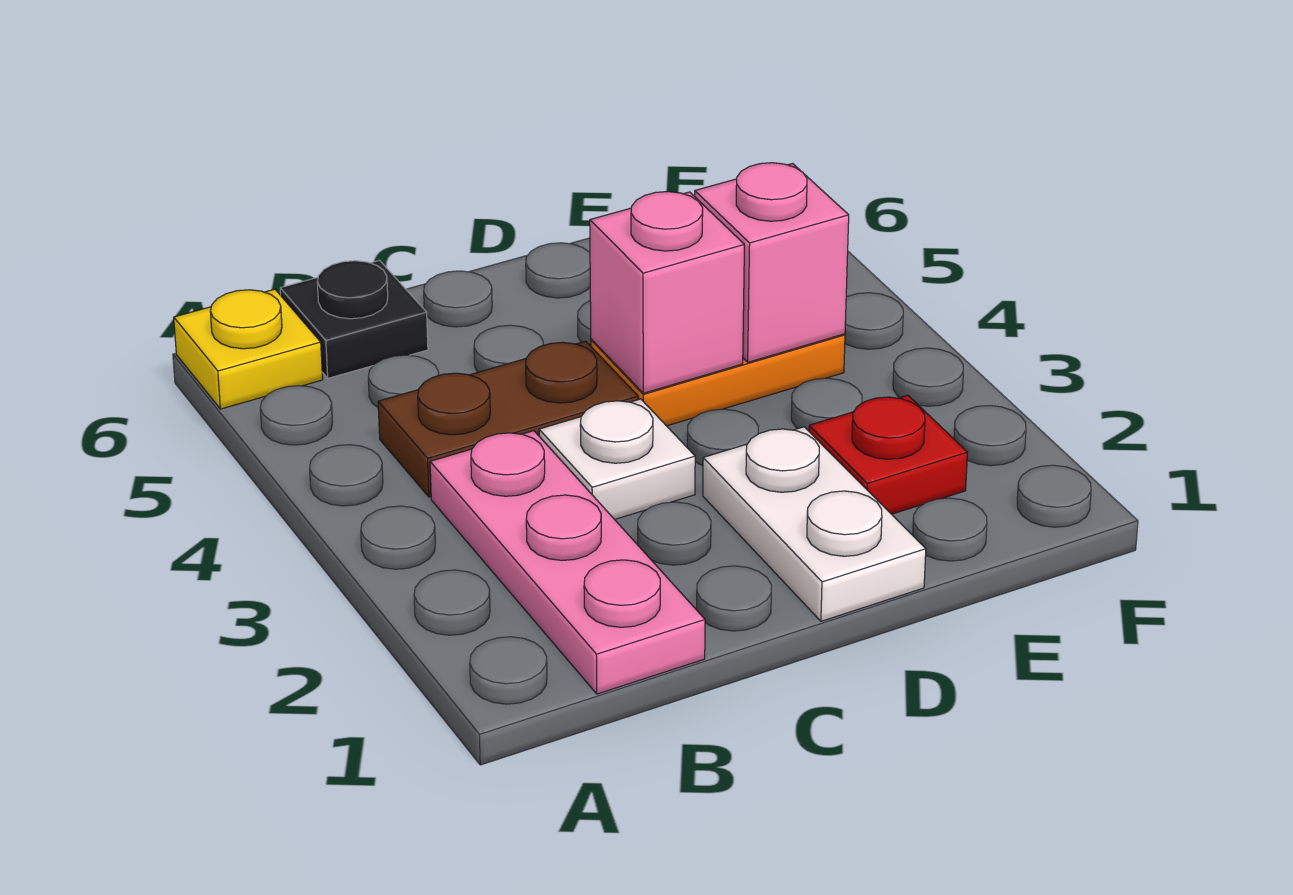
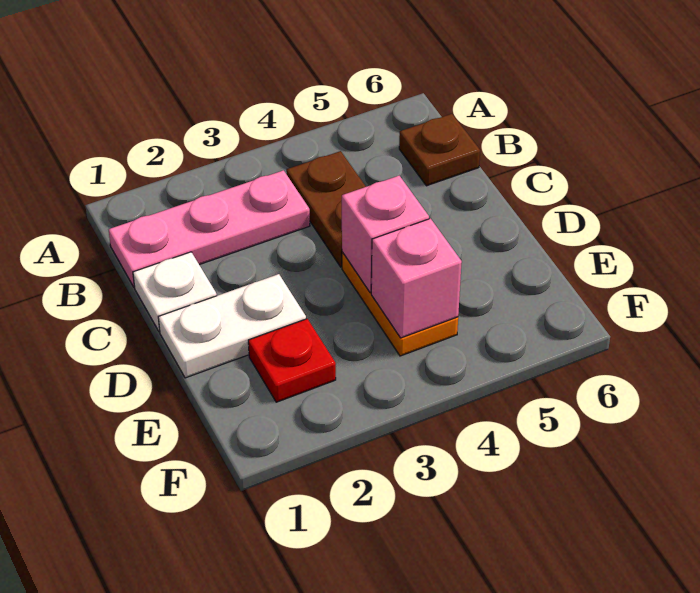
yellow 1x1 plate [174,289,323,409] -> none
black 1x1 plate [280,260,428,378] -> brown 1x1 plate [399,114,480,186]
white 1x1 plate [539,399,695,519] -> white 1x1 plate moved to [133,252,217,332]

